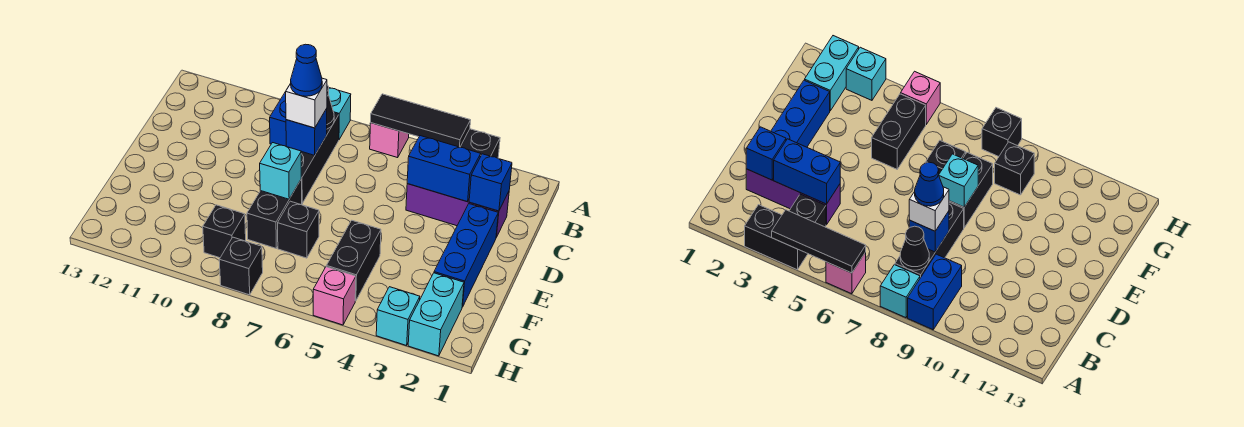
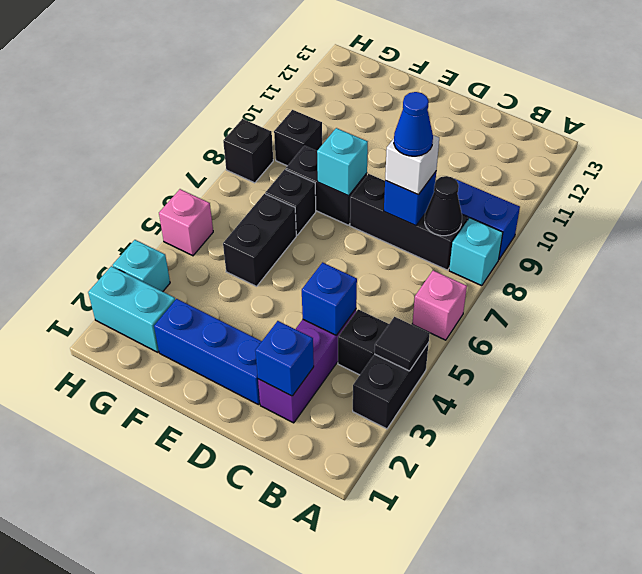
black 1x3 tile [371,94,471,147] -> black 1x1 tile [374,317,430,371]
blue 1x2 brick [407,136,481,202] -> blue 1x1 brick [302,262,357,335]
black 1x2 brick [326,220,381,301] -> black 1x2 brick turned to [223,194,296,286]

